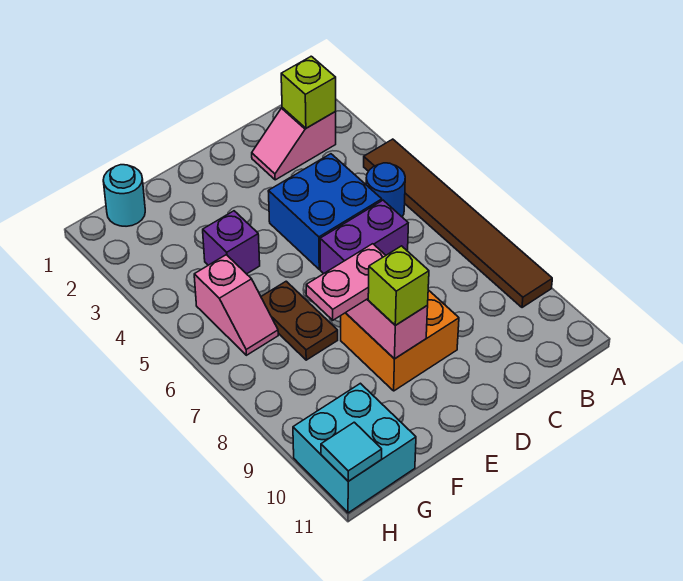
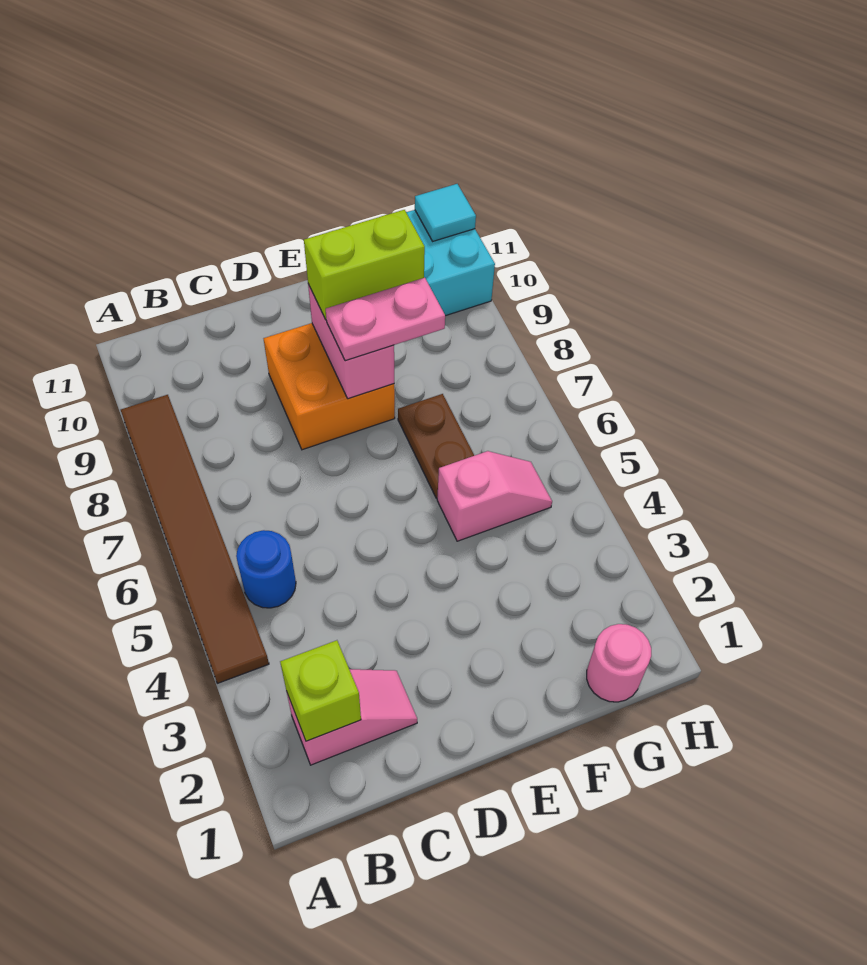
blue 2x2 brick [268,154,382,269] -> none
purple 1x2 brick [320,200,408,274] -> none
lime 1x1 brick [368,246,429,325] -> lime 1x2 brick [304,210,425,320]
purple 1x1 brick [203,211,260,274] -> none
cyan 1x1 round brick [103,165,145,226] -> pink 1x1 round brick [587,624,651,702]
pink 1x2 slope [194,255,278,355] -> pink 1x2 slope turned to [437,451,552,541]

